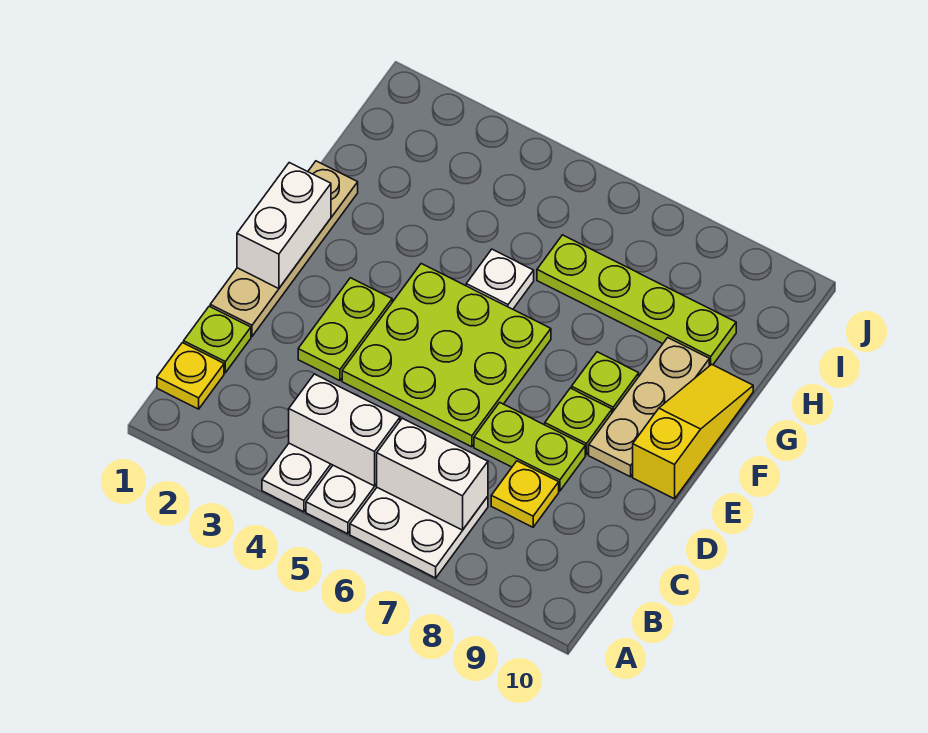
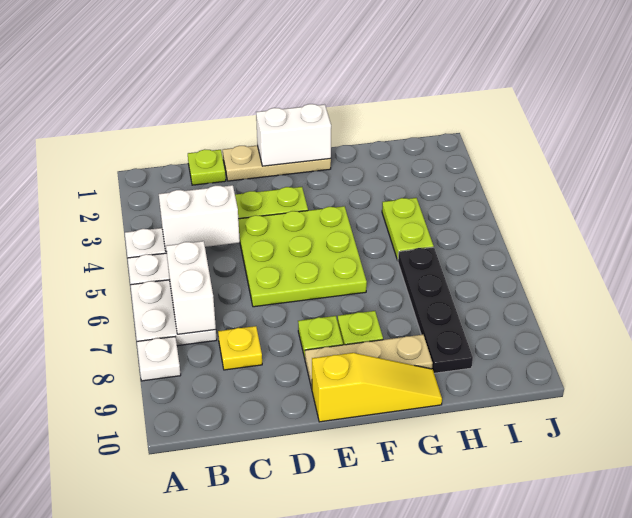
yellow 1x1 plate [157,343,224,409] -> none
white 1x2 brick [289,374,400,486] -> white 1x2 brick turned to [159,185,240,252]
tan 1x4 plate [210,161,358,336] -> tan 1x3 plate [223,145,331,181]
lime 1x2 plate [474,402,585,491] -> lime 1x2 plate moved to [382,198,434,260]
white 1x1 plate [466,249,534,309] -> white 1x1 plate moved to [137,337,181,381]
lime 1x4 plate [537,235,736,366] -> black 1x4 plate [398,247,473,373]

